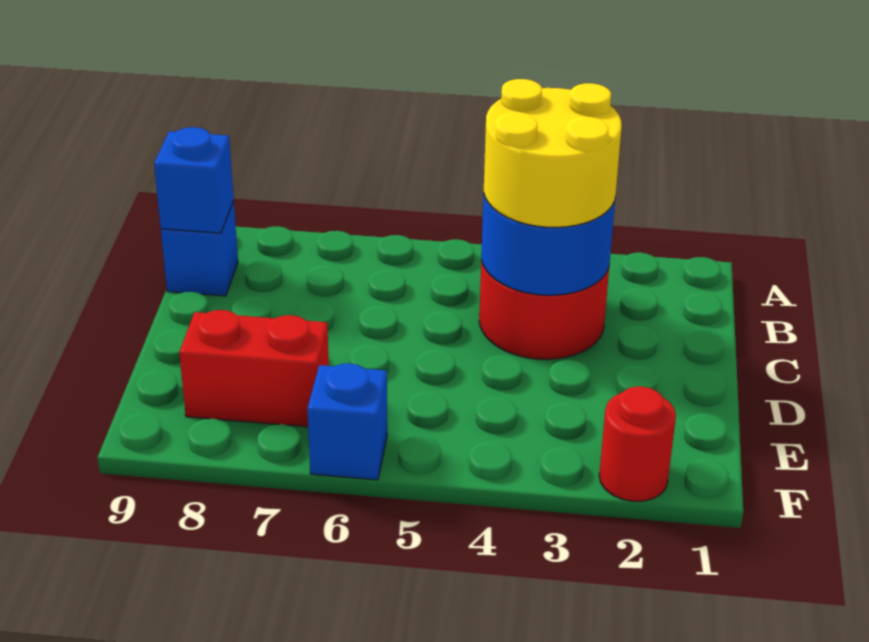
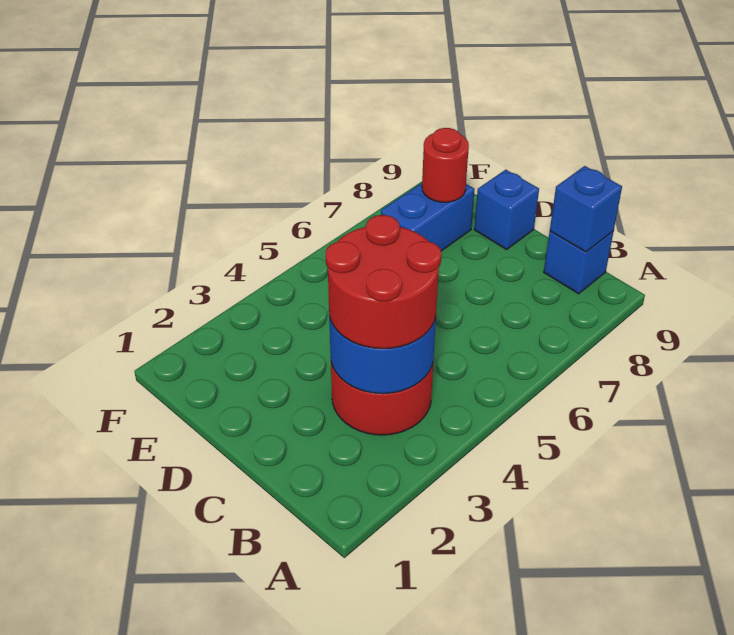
yellow 2x2 round brick [484,79,622,227] -> red 2x2 round brick [326,215,441,349]
red 1x2 brick [179,310,329,427] -> blue 1x2 brick [381,183,474,251]
red 1x1 round brick [599,387,676,501] -> red 1x1 round brick moved to [422,128,469,202]
blue 1x1 brick [307,364,387,480] -> blue 1x1 brick moved to [474,170,539,249]

